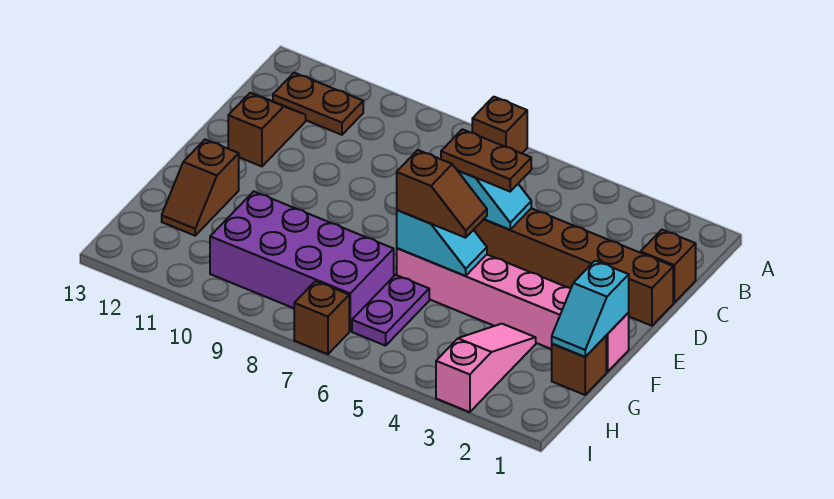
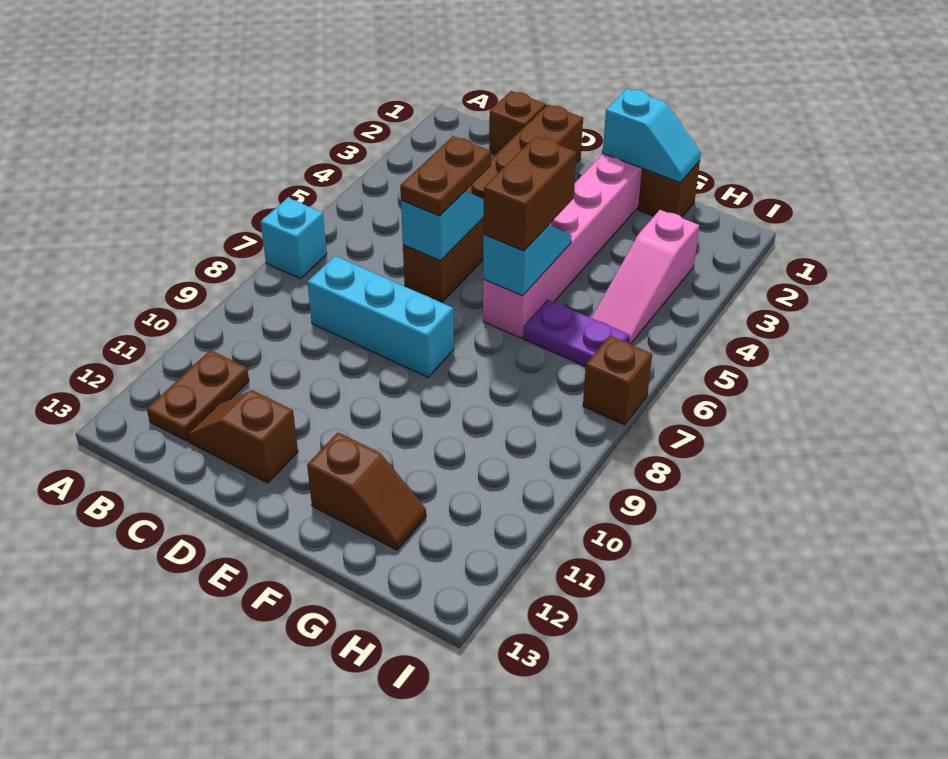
brown 1x1 brick [472,97,527,153] -> cyan 1x1 brick [261,198,327,279]
none -> cyan 1x3 brick [308,256,454,377]
brown 1x2 slope [397,150,487,238] -> brown 1x2 brick [483,136,576,251]
pink 1x3 slope [436,324,536,412] -> pink 1x3 slope turned to [592,210,699,344]
purple 2x4 brick [210,191,394,331] -> none

